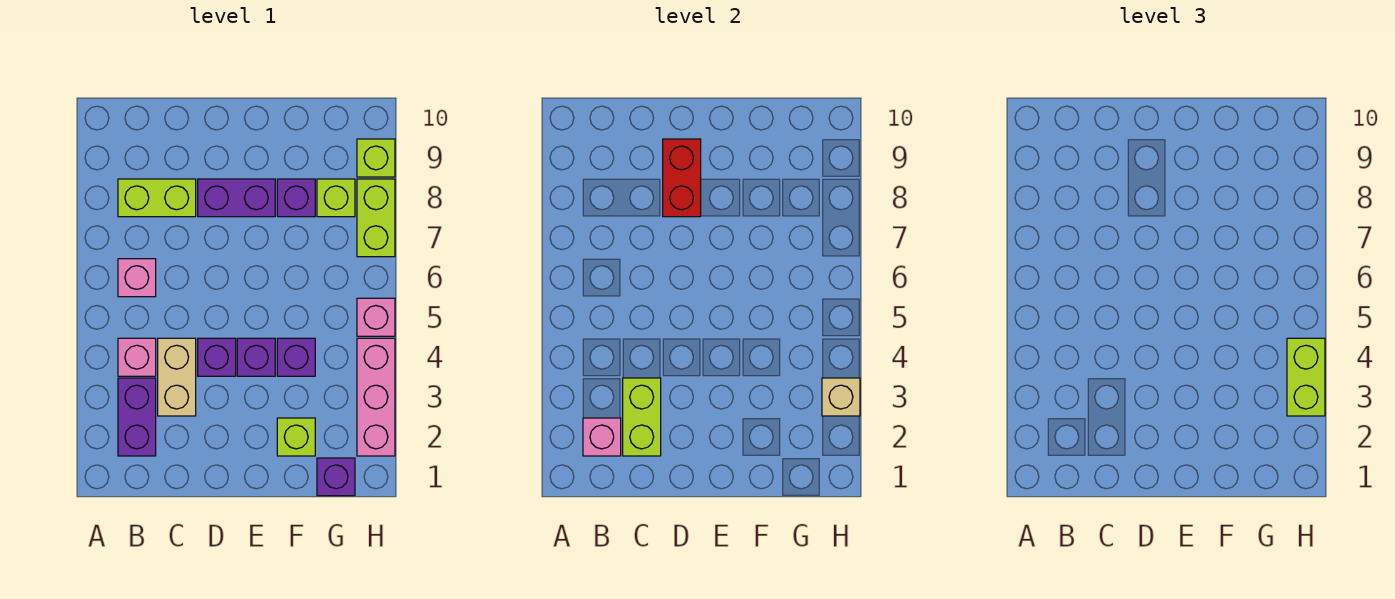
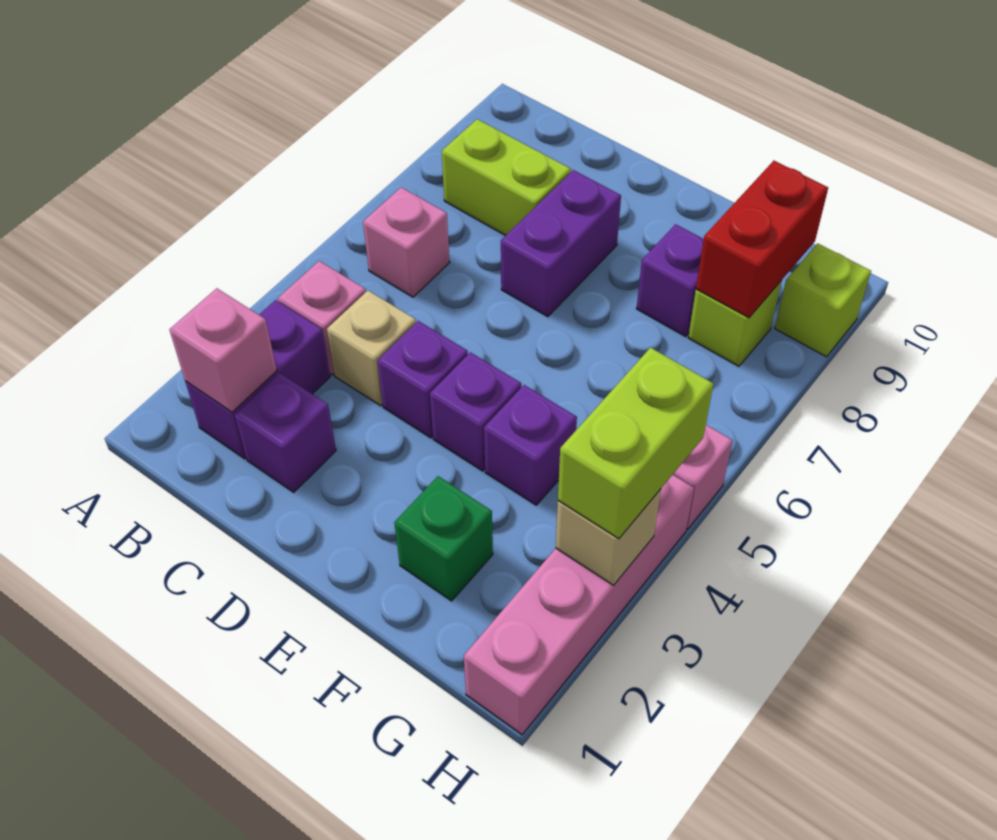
lime 1x2 brick [623,378,661,456] -> none
tan 1x2 brick [158,338,196,416] -> tan 1x1 brick [327,291,416,406]
purple 1x2 brick [198,179,275,217] -> purple 1x2 brick turned to [501,170,621,317]
red 1x2 brick [663,139,701,217] -> red 1x2 brick moved to [696,161,828,318]
lime 1x1 brick [277,418,315,456] -> green 1x1 brick [394,476,493,601]
purple 1x1 brick [317,458,355,496] -> purple 1x1 brick moved to [235,373,336,492]
pink 1x3 brick [357,338,395,456] -> pink 1x4 brick [464,475,694,735]
lime 1x2 brick [357,179,395,257] -> none

